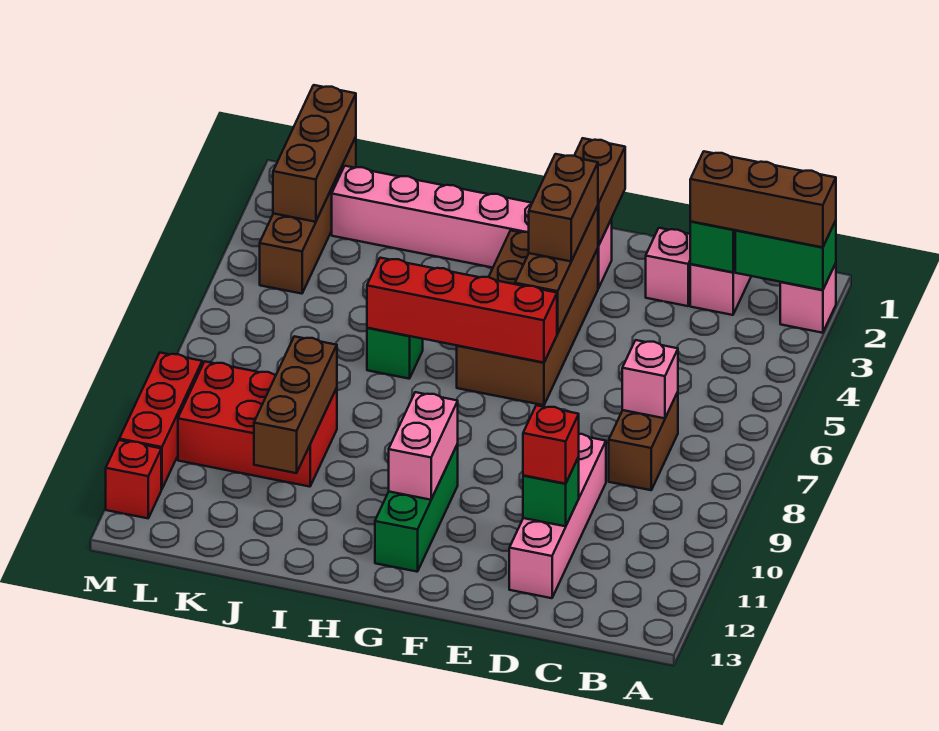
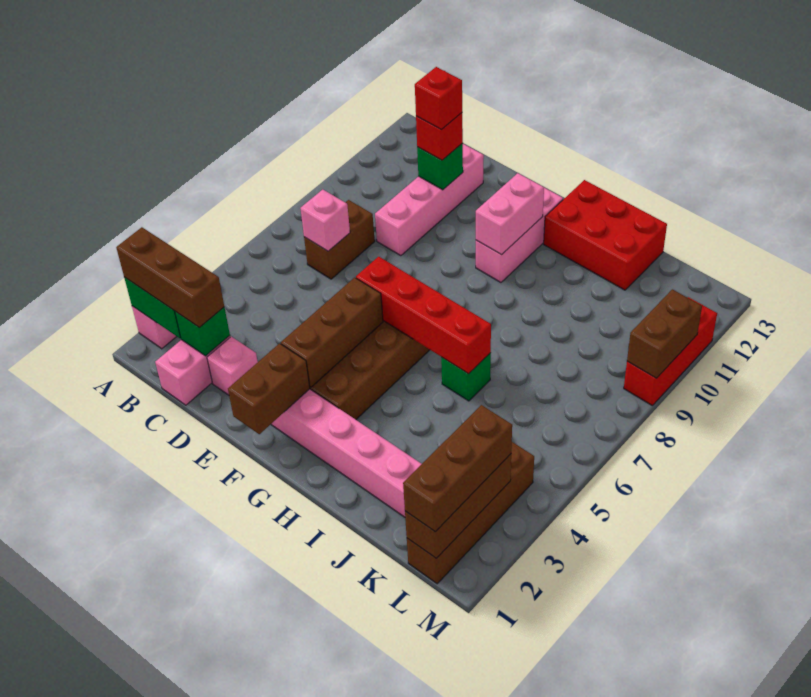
brown 1x2 brick [529,154,598,261] -> brown 1x2 brick moved to [627,289,702,378]
green 1x3 brick [375,444,458,572] -> pink 1x3 brick [476,188,563,282]
red 2x3 brick [178,362,337,487] -> red 2x3 brick moved to [544,180,667,290]
brown 1x3 brick [254,336,337,473] -> brown 1x3 brick moved to [403,405,512,532]
red 1x1 brick [106,440,161,518] -> red 1x1 brick moved to [415,67,462,130]

